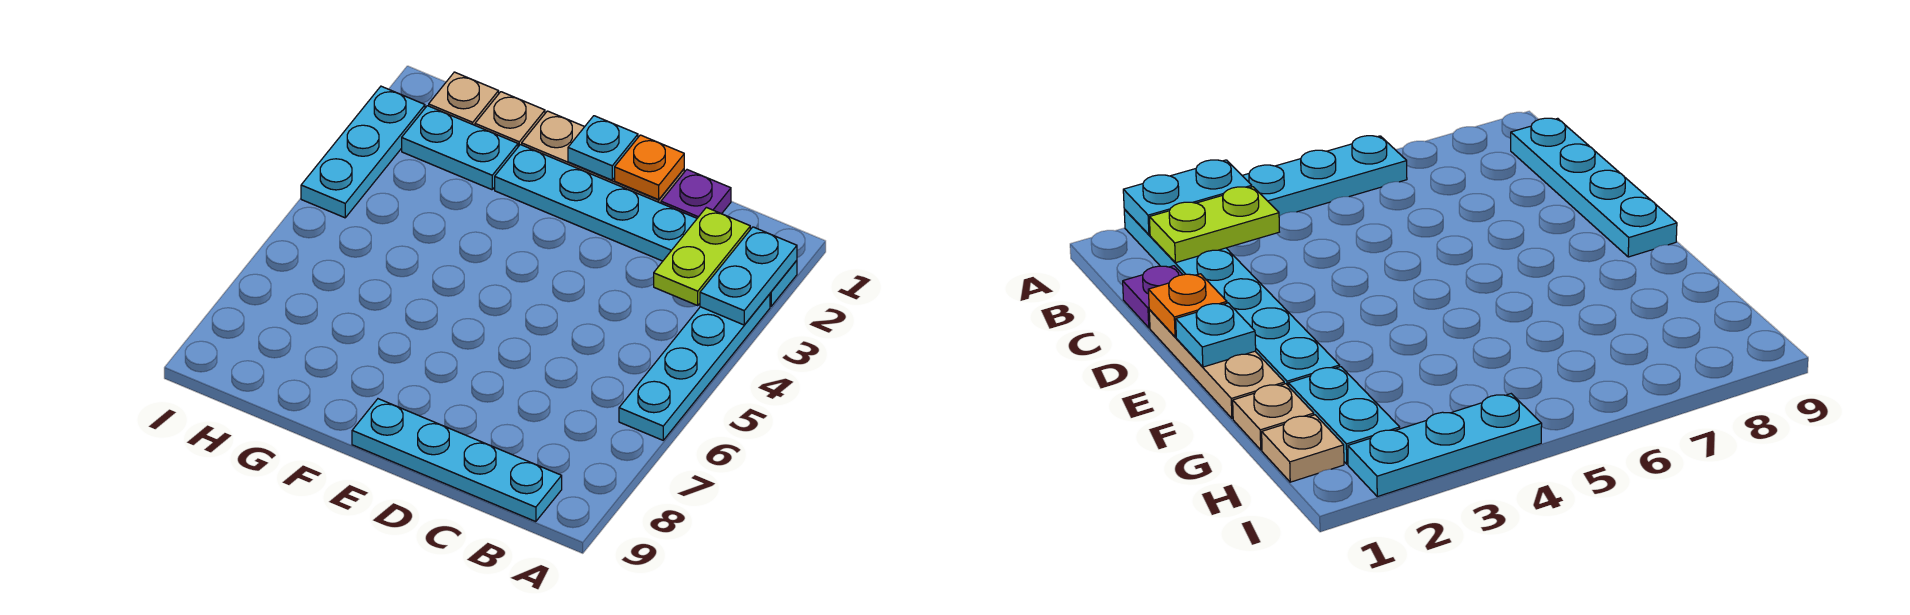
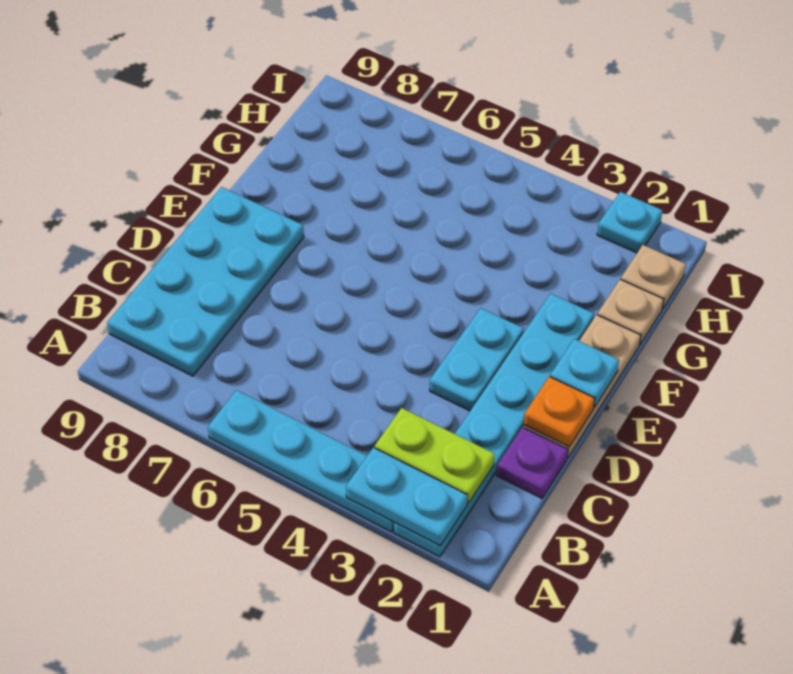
cyan 1x4 plate [352,399,562,522] -> cyan 2x4 plate [107,187,304,376]
cyan 1x2 plate [402,106,518,190] -> cyan 1x2 plate moved to [430,308,524,411]
cyan 1x3 plate [301,86,425,218] -> cyan 1x1 plate [597,192,663,253]

